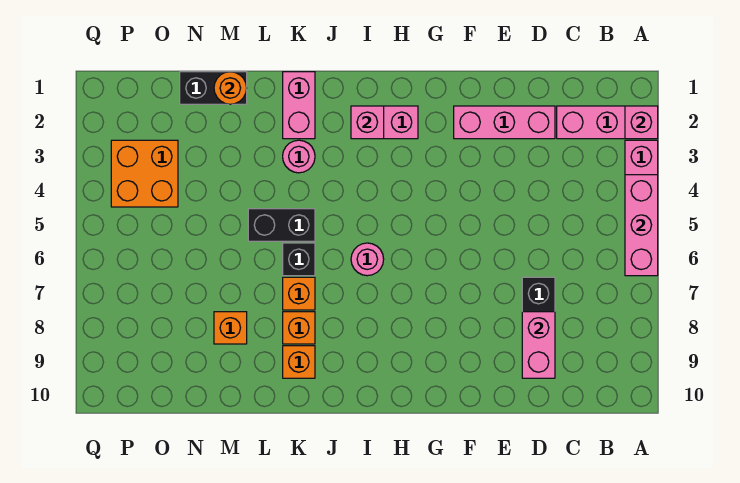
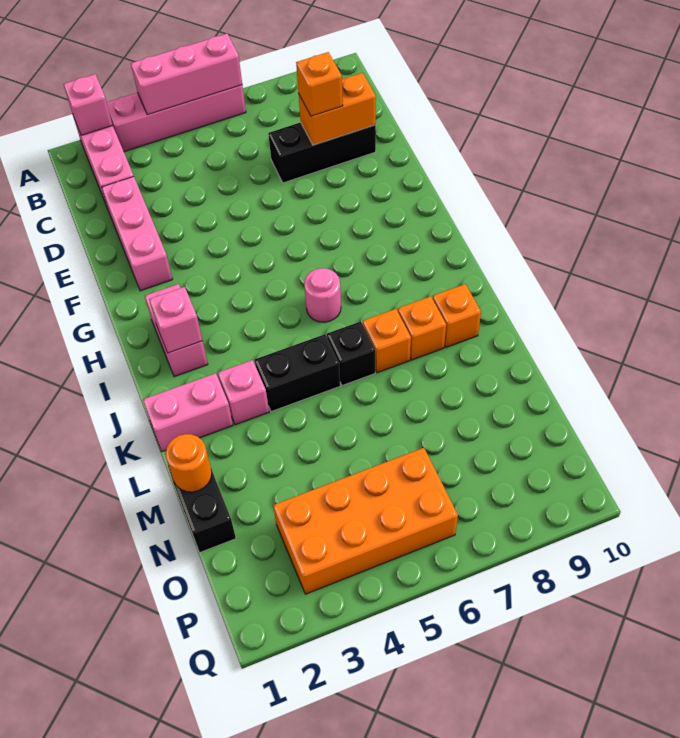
pink 1x2 brick [522,312,555,378] -> orange 1x2 brick [299,73,376,145]
pink 1x1 round brick [283,140,315,173] -> pink 1x1 brick [218,360,269,425]
black 1x2 brick [248,209,315,241] -> black 1x2 brick turned to [255,334,340,412]
orange 1x1 brick [214,312,247,344] -> orange 1x1 brick moved to [296,52,343,116]
orange 2x2 brick [111,140,178,207] -> orange 2x4 brick [273,448,458,594]

